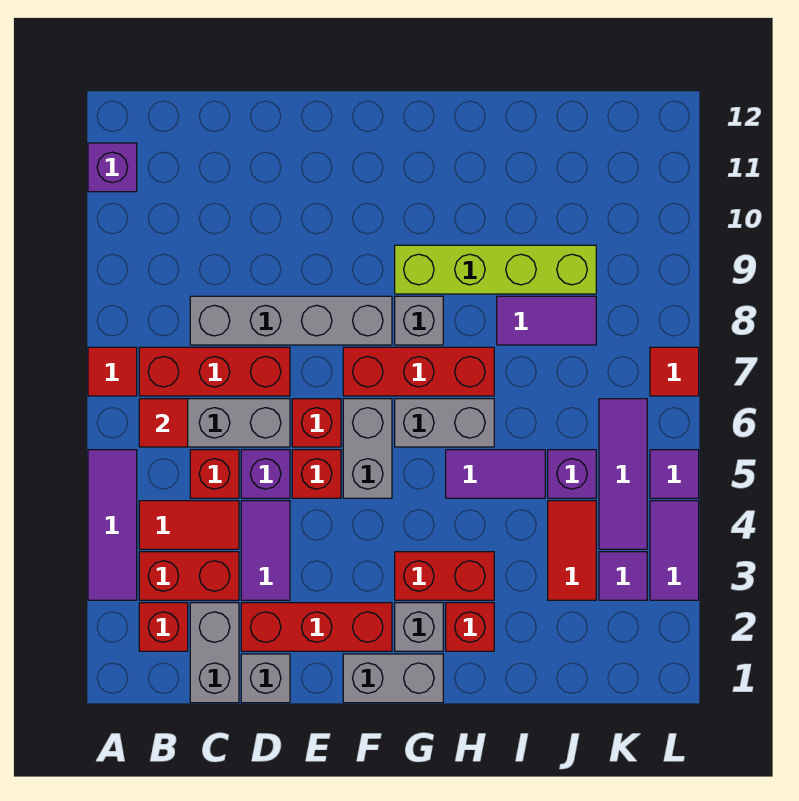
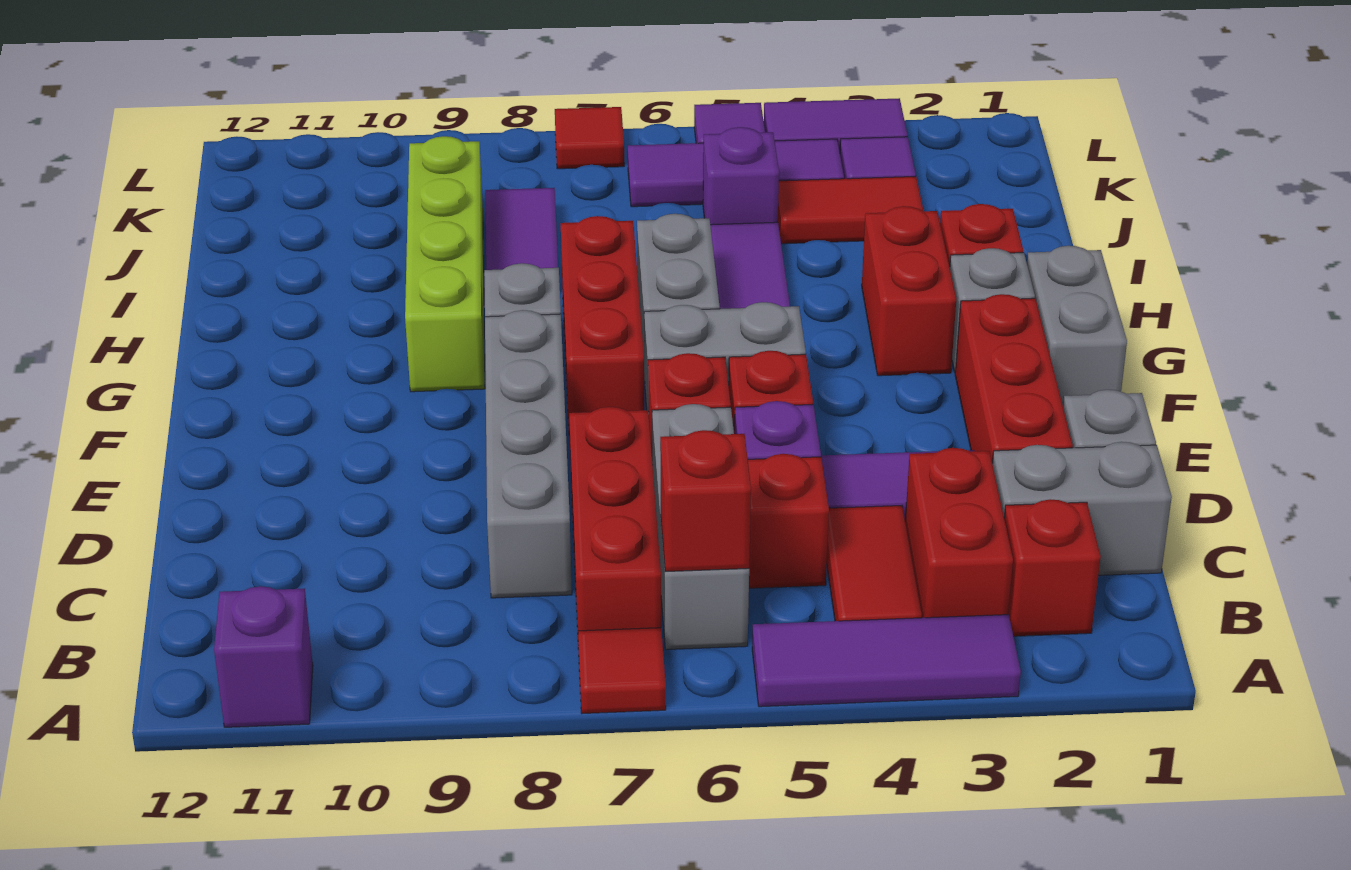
red 1x1 tile [139,399,188,447] -> red 1x1 brick [660,430,751,572]

